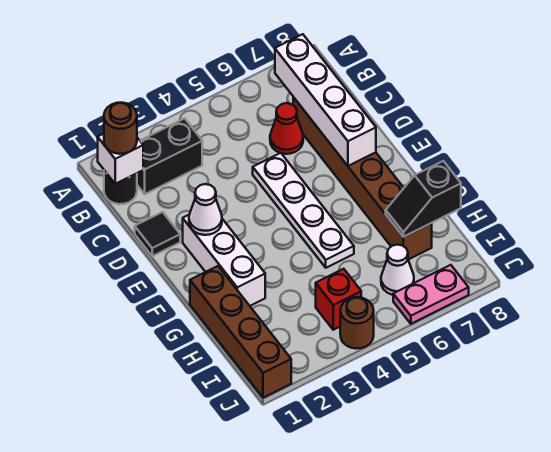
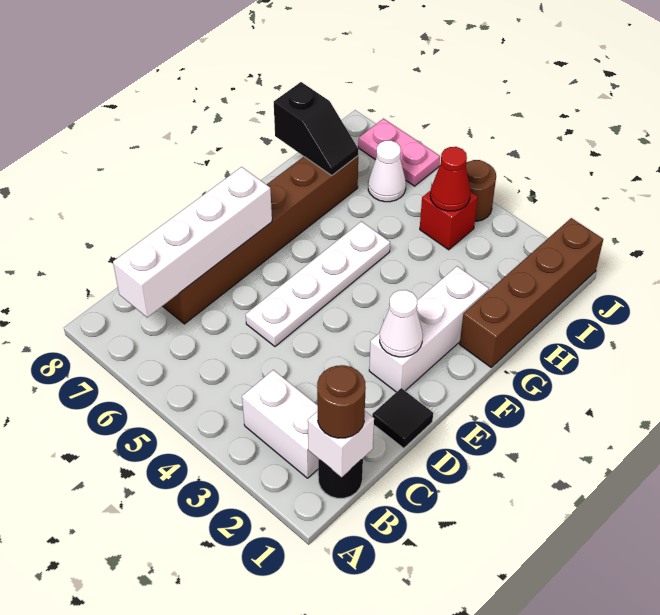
black 1x2 brick [137,118,202,194] -> white 1x2 brick [242,370,318,478]
red 1x1 cone [270,103,303,154] -> red 1x1 cone moved to [430,147,470,211]

